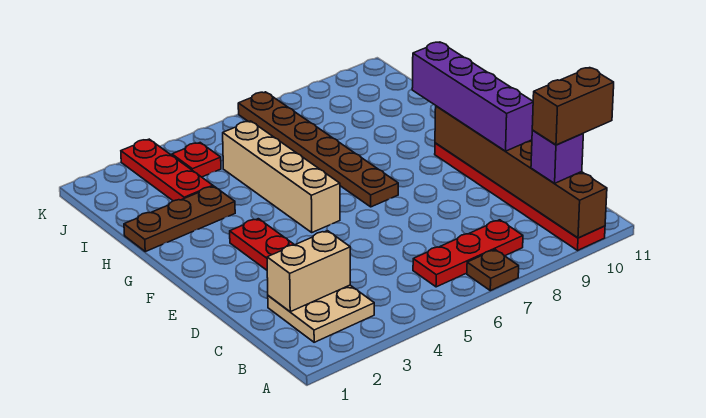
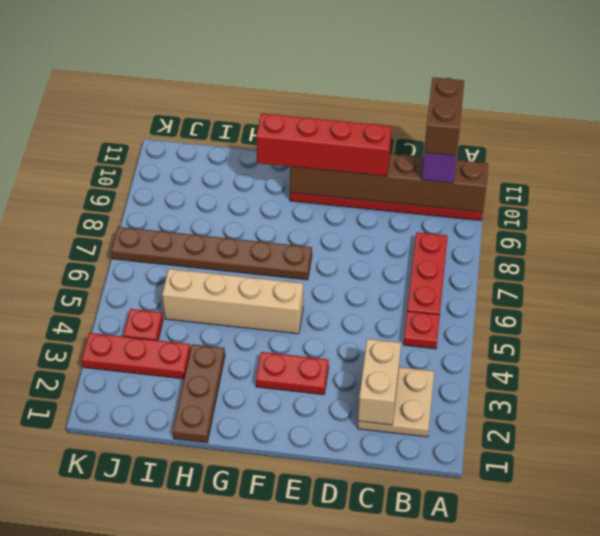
brown 1x1 plate [467,250,519,291] -> none
none -> red 1x1 plate [404,311,440,349]
purple 1x4 brick [412,42,533,151] -> red 1x4 brick [256,113,392,176]

